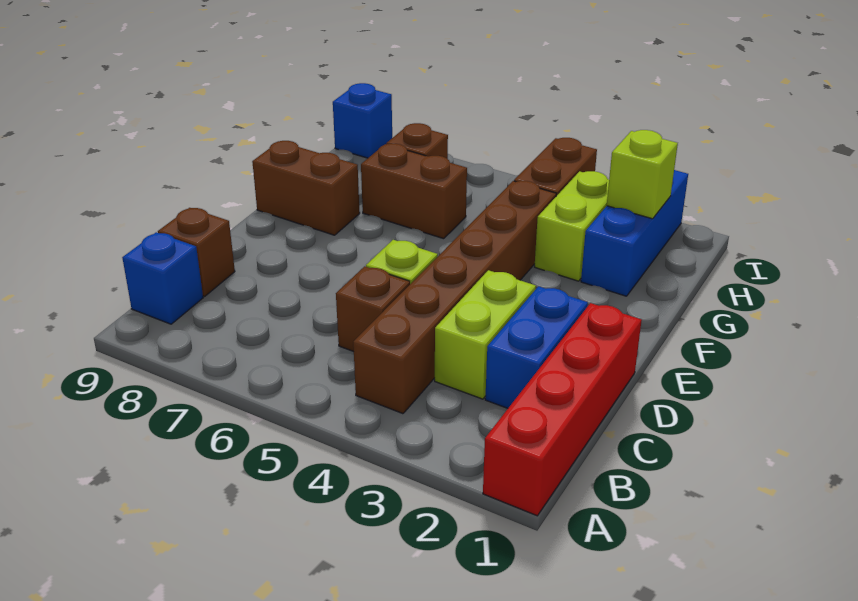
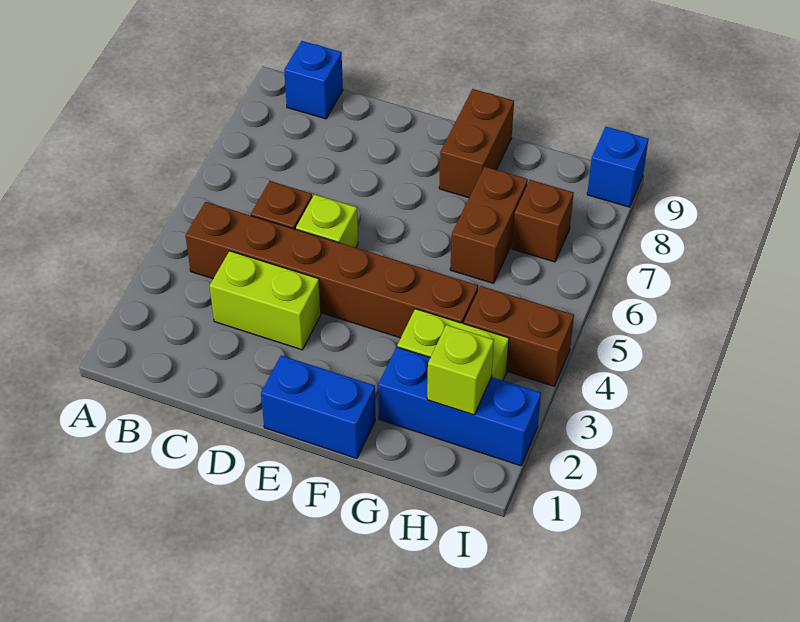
red 1x4 brick [483,303,642,516] -> none
blue 1x2 brick [485,286,588,408] -> blue 1x2 brick moved to [261,355,375,459]
brown 1x1 brick [158,208,235,296] -> none

